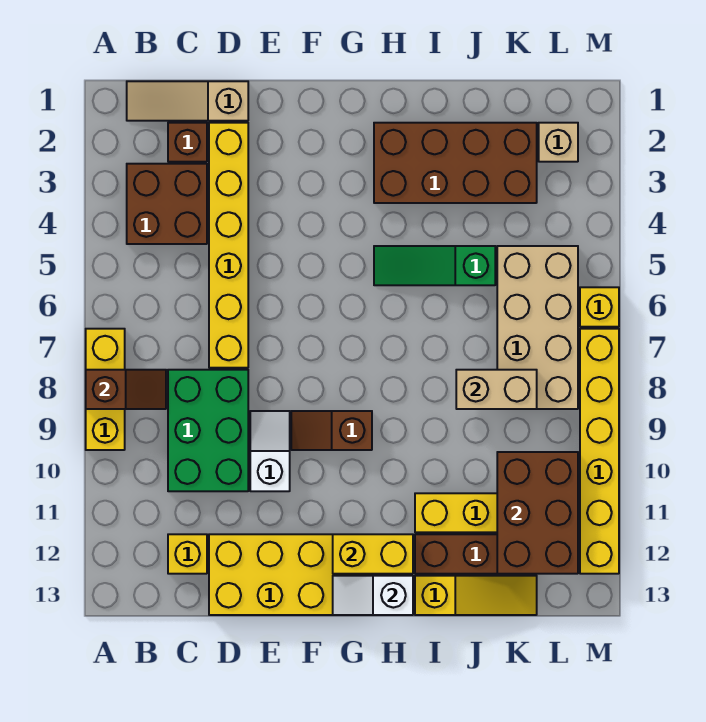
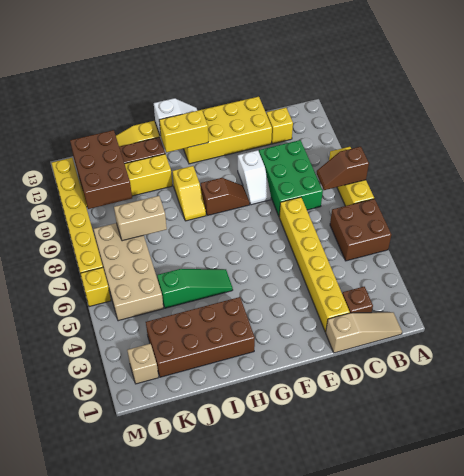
brown 2x2 brick [127,164,207,244] -> brown 2x2 brick moved to [330,199,391,261]
none -> yellow 1x2 slope [173,166,206,221]

